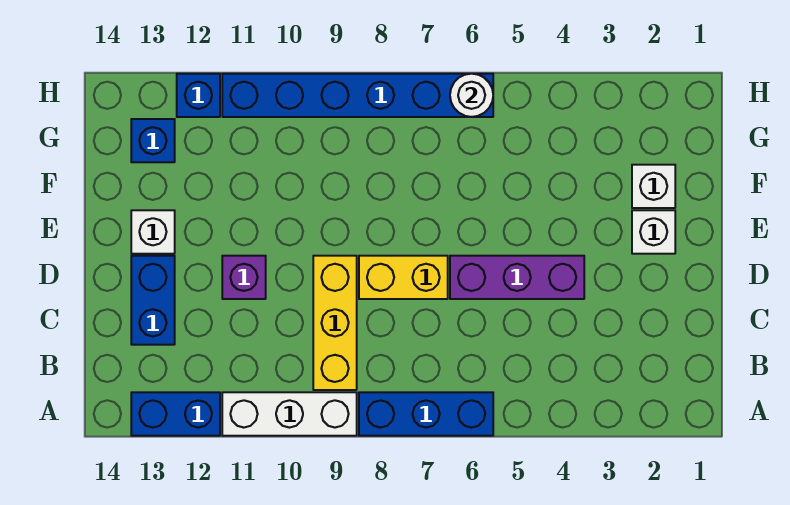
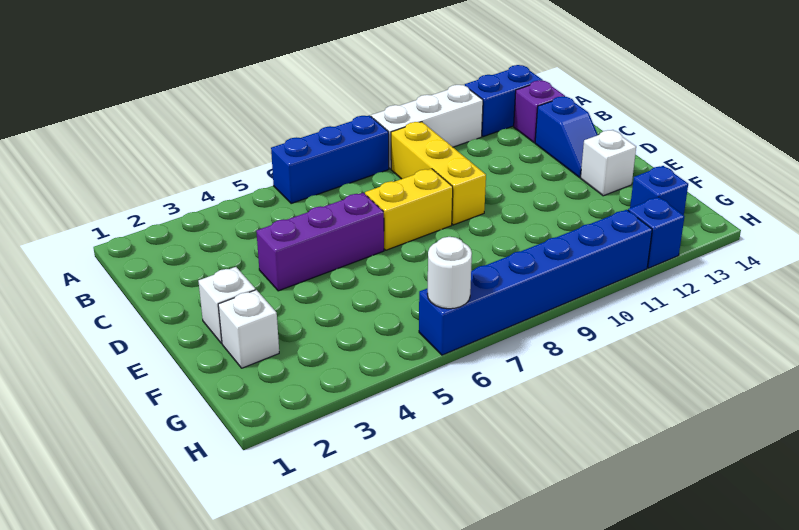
blue 1x2 brick [131,256,175,345] -> blue 1x2 slope [535,96,598,177]
purple 1x1 brick [222,256,266,299] -> purple 1x1 brick moved to [514,80,565,143]

